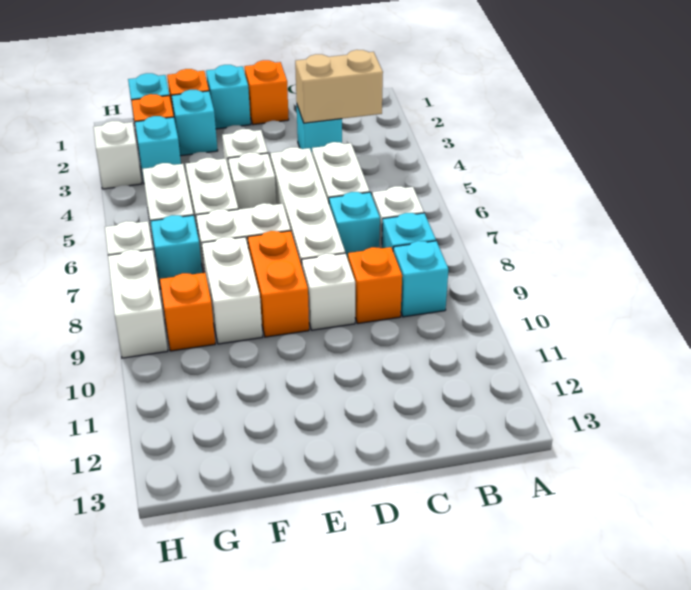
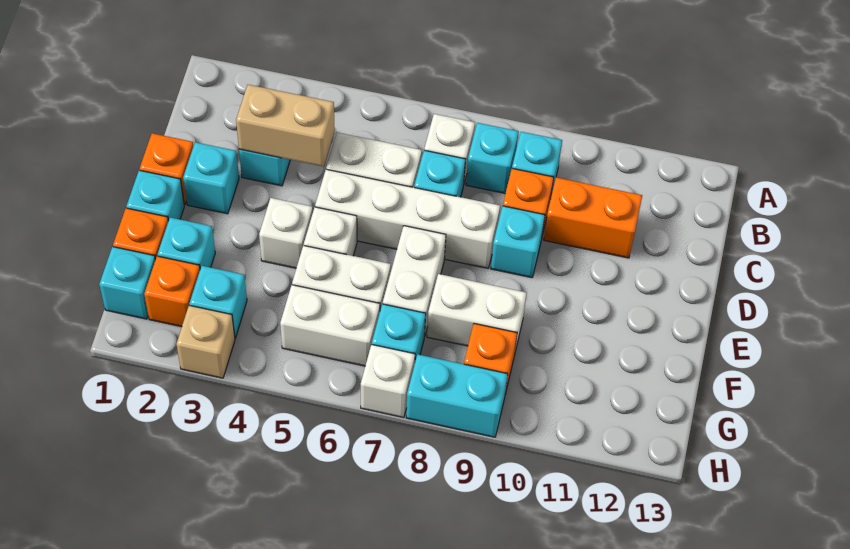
tan 1x2 brick [295,50,383,123] -> tan 1x2 brick turned to [236,85,335,167]
none -> cyan 1x1 brick [183,142,239,214]
white 1x1 brick [302,253,355,330] -> cyan 1x1 brick [491,206,545,278]
orange 1x2 brick [248,231,309,337] -> orange 1x2 brick moved to [544,178,642,258]
white 1x1 brick [93,121,142,189] -> tan 1x1 brick [176,305,235,378]
white 1x2 brick [108,249,168,358] -> cyan 1x2 brick [406,354,508,437]

